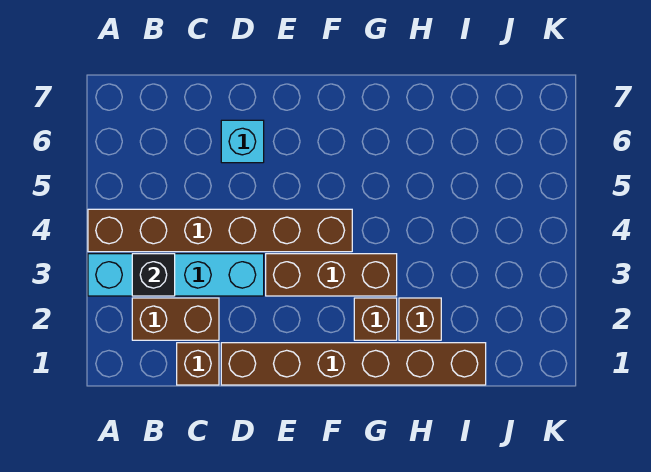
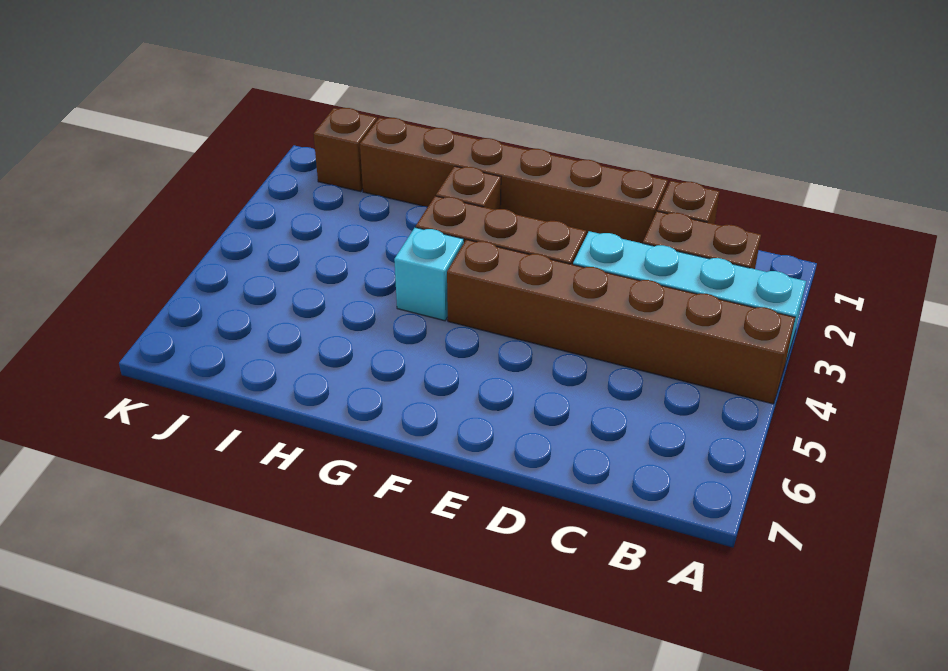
black 1x1 brick [132,254,175,296] -> none
cyan 1x1 brick [221,120,264,163] -> cyan 1x1 brick moved to [394,227,464,321]
brown 1x1 brick [399,298,441,340] -> brown 1x1 brick moved to [313,108,377,192]

